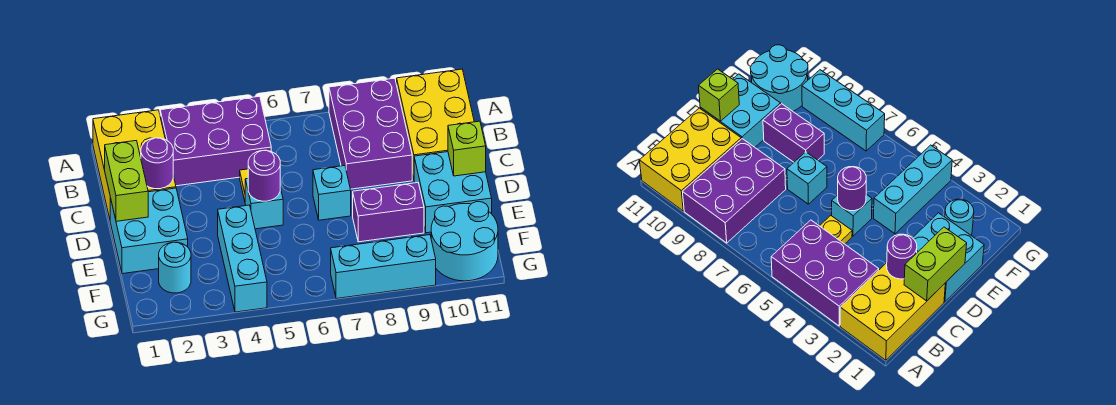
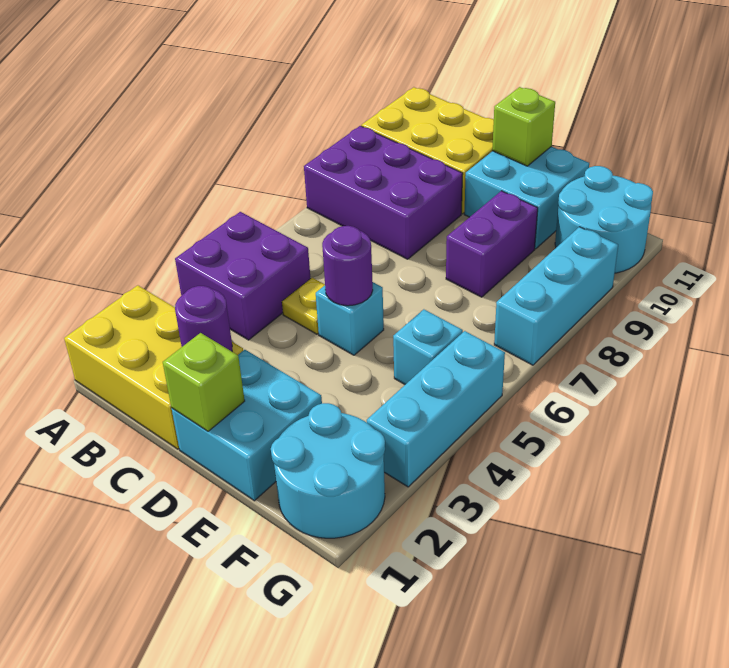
purple 2x3 brick [160,96,271,186] -> purple 2x2 brick [175,212,311,340]
lime 1x2 brick [105,141,148,221] -> lime 1x1 brick [163,333,245,431]
cyan 1x1 brick [313,166,351,220] -> cyan 1x1 brick moved to [393,309,463,384]
cyan 1x3 brick [218,205,267,312] -> cyan 1x3 brick turned to [367,331,505,487]
cyan 1x1 round brick [159,242,191,293] -> cyan 2x2 round brick [271,403,385,538]

